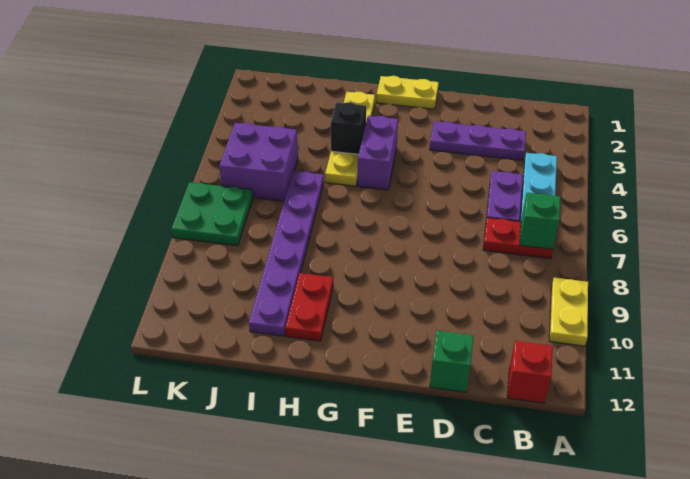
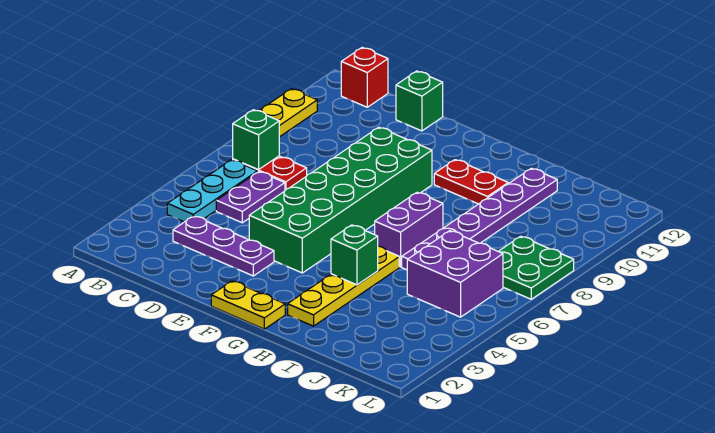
none -> green 2x6 brick [249,127,432,273]
purple 1x2 brick [358,116,398,190] -> purple 1x2 brick moved to [375,192,443,267]
black 1x1 brick [331,102,366,154] -> green 1x1 brick [331,225,378,285]
red 1x2 plate [285,273,333,341] -> red 1x2 plate turned to [434,160,508,204]

